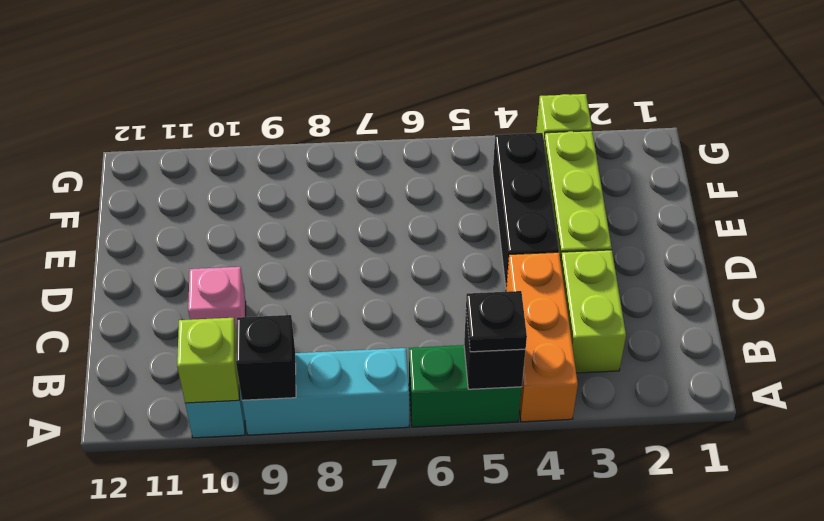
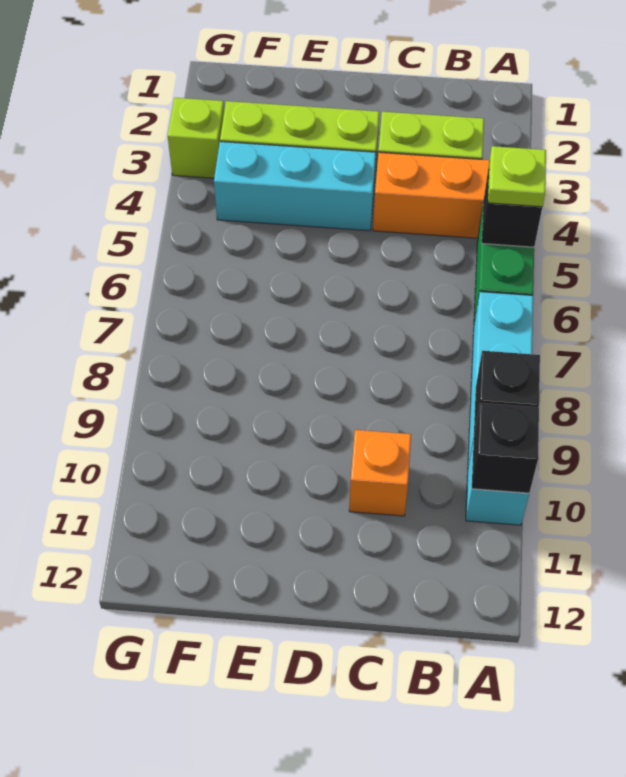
black 1x1 plate [466,291,527,352] -> lime 1x1 plate [488,146,546,207]
lime 1x1 brick [177,318,239,403] -> black 1x1 brick [472,403,539,493]
pink 1x1 brick [188,267,246,329] -> orange 1x1 brick [349,430,411,516]
black 1x3 brick [493,133,559,287] -> cyan 1x3 brick [214,142,376,231]

